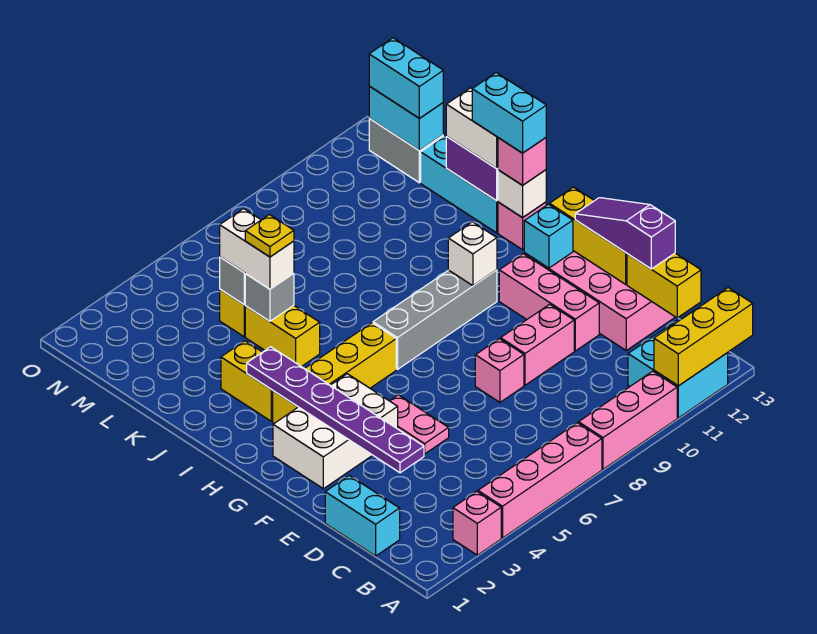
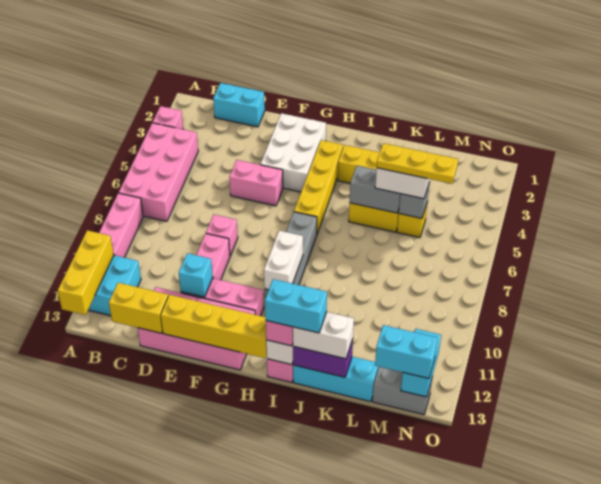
pink 1x4 brick [478,423,602,538] -> pink 2x4 brick [119,123,198,221]
purple 1x6 plate [247,347,424,473] -> none
purple 1x3 slope [575,198,675,269] -> none
pink 1x2 plate [390,395,449,454] -> pink 1x2 brick [229,160,283,206]
yellow 1x3 brick [550,187,627,284] -> yellow 1x4 brick [161,295,267,358]
cyan 1x1 brick [524,204,573,268] -> cyan 1x1 brick moved to [179,253,213,297]
white 1x1 brick [448,222,497,286] -> white 1x2 brick [264,231,303,290]
grey 1x1 brick [245,273,294,321] -> grey 1x2 brick [350,166,400,213]
yellow 1x1 plate [245,215,294,257] -> yellow 1x3 plate [377,143,458,184]
cyan 1x2 brick [369,86,443,151] -> cyan 1x2 brick turned to [401,329,441,397]

